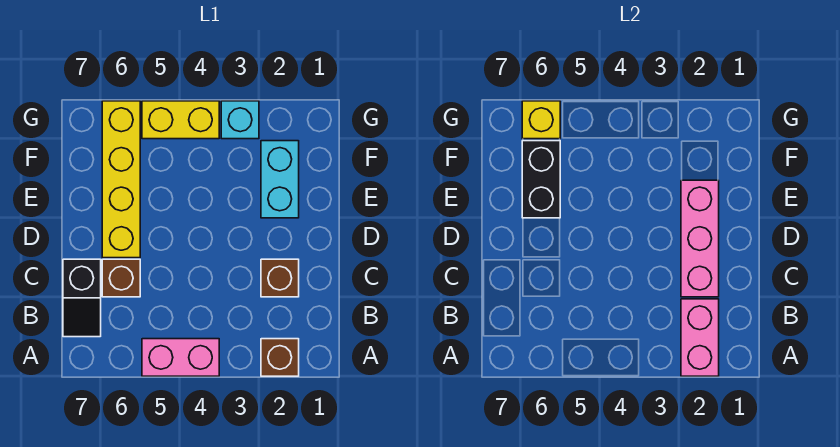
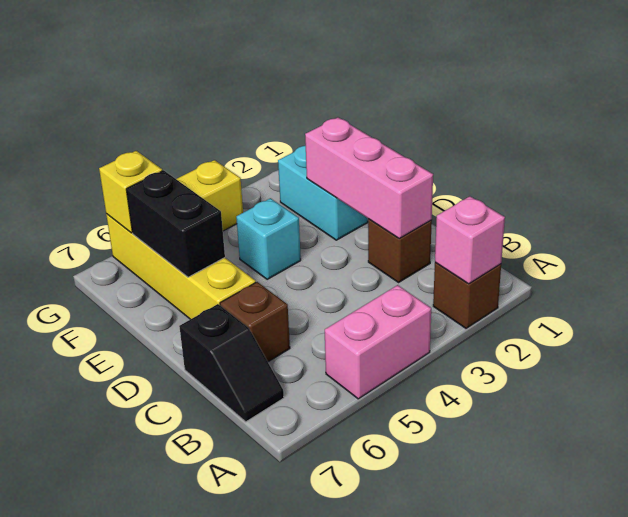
pink 1x2 brick [681,299,719,376] -> pink 1x1 brick [435,196,505,284]
cyan 1x1 brick [221,101,259,139] -> cyan 1x1 brick moved to [236,198,301,279]

